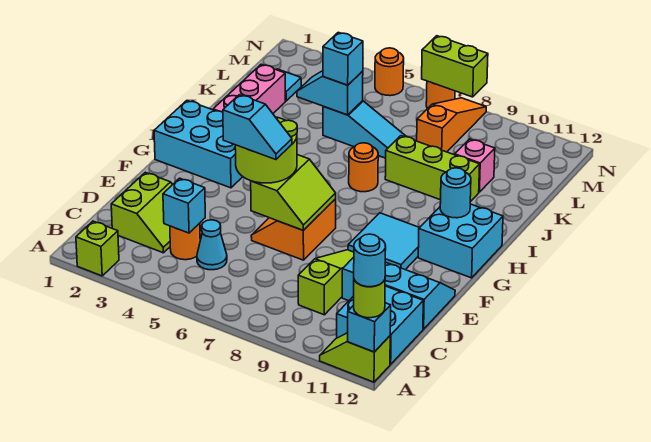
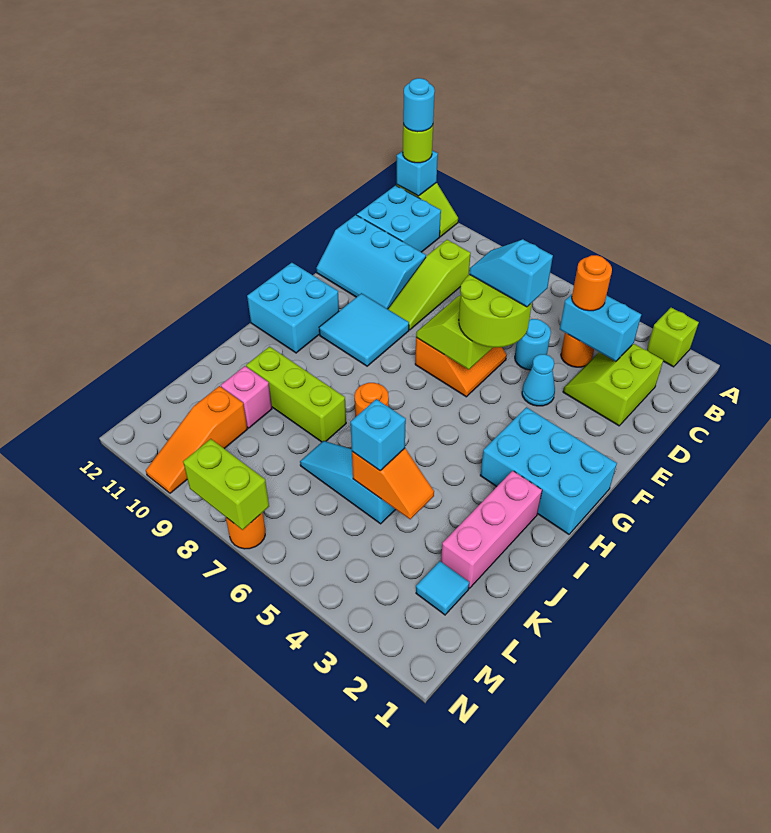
cyan 1x1 brick [163,178,205,233] -> cyan 1x2 brick [560,294,641,361]
cyan 1x1 cone [197,220,227,270] -> cyan 1x1 cone moved to [522,354,555,406]
cyan 1x1 round brick [440,168,471,218] -> cyan 1x1 round brick moved to [515,319,551,370]
cyan 1x2 slope [297,71,363,115] -> orange 1x2 slope [352,448,434,519]
orange 1x3 slope [417,98,486,152] -> orange 1x3 slope moved to [146,386,247,493]
orange 1x1 round brick [375,48,404,96] -> orange 1x1 round brick moved to [572,255,612,311]

